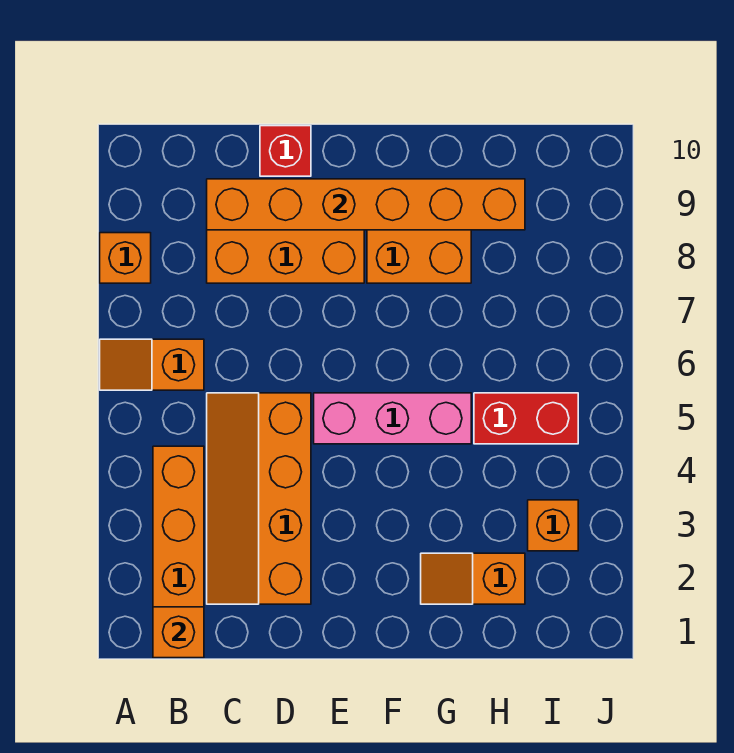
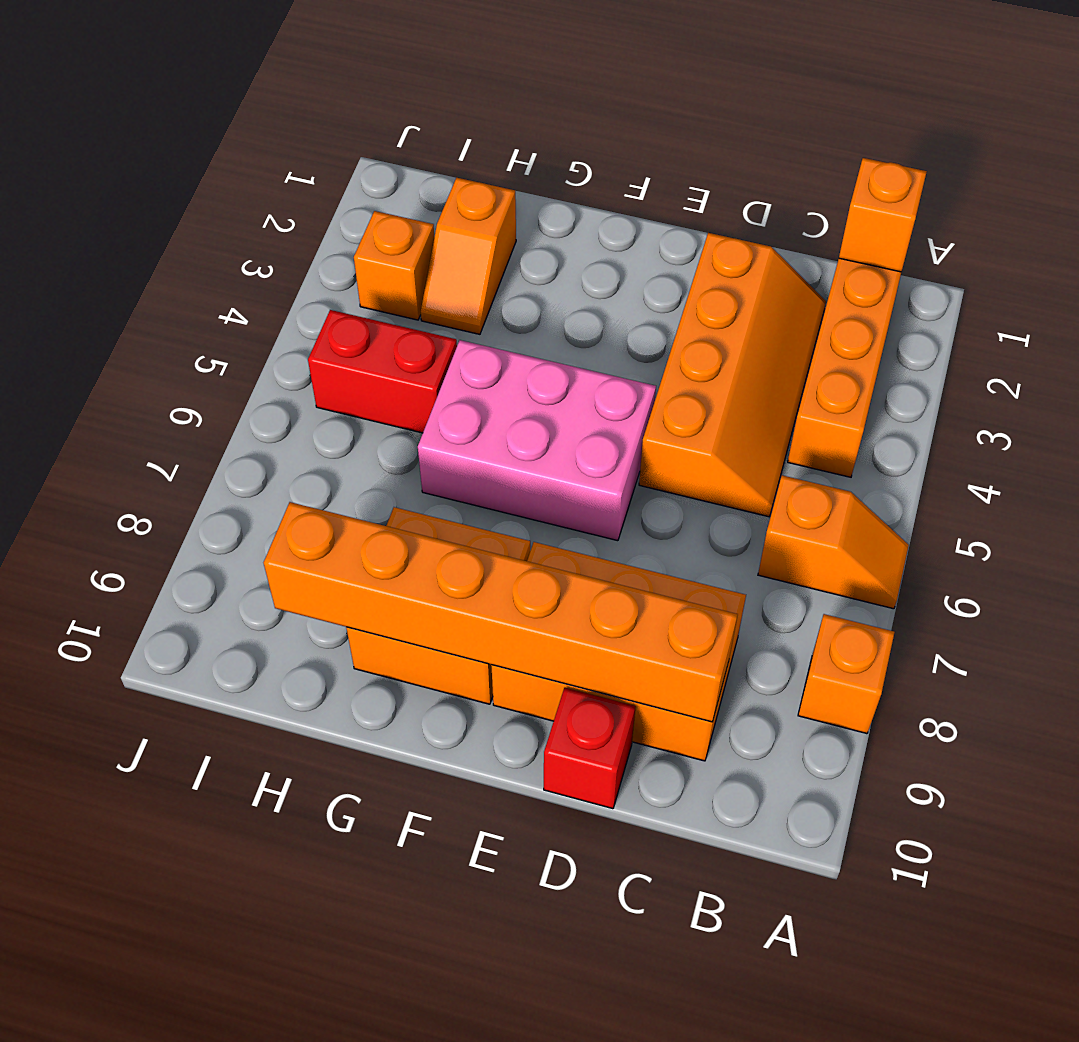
pink 1x3 brick [314,393,471,444] -> pink 2x3 brick [418,340,656,541]
orange 1x2 slope [421,553,525,604] -> orange 1x2 slope turned to [421,178,516,334]

